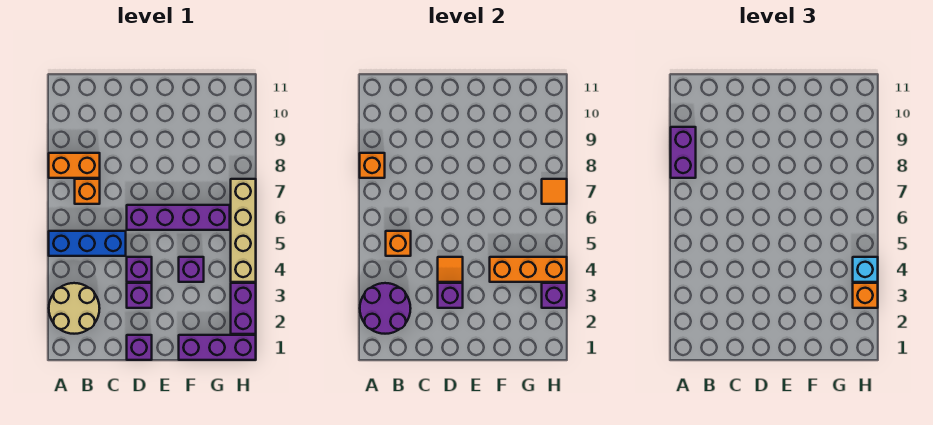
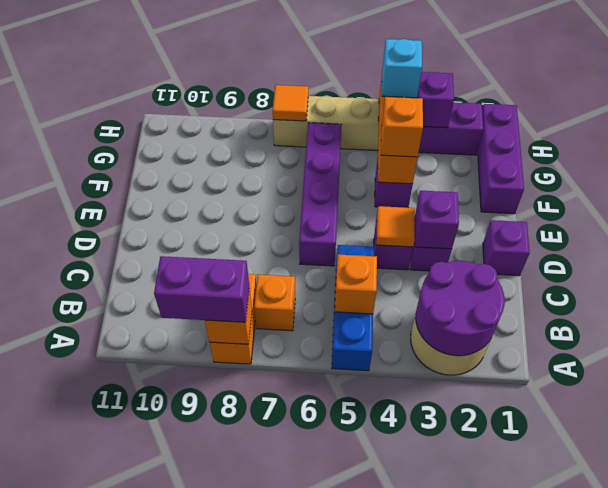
orange 1x1 brick [853,283,878,308] -> orange 1x1 brick moved to [381,97,423,157]

